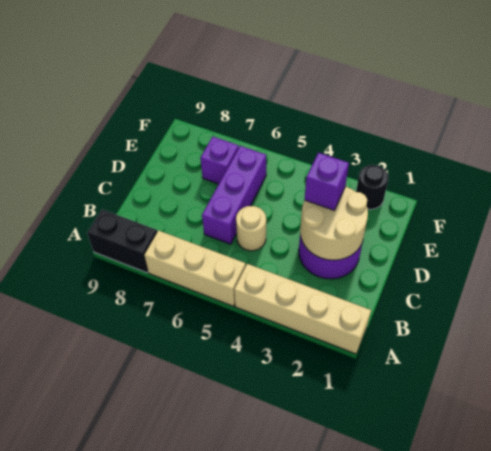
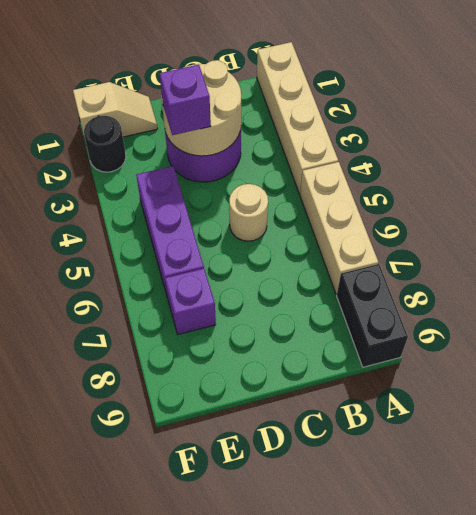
purple 1x3 brick [202,146,266,244] -> purple 1x3 brick turned to [136,166,204,298]
none -> tan 1x2 slope [73,82,158,143]

